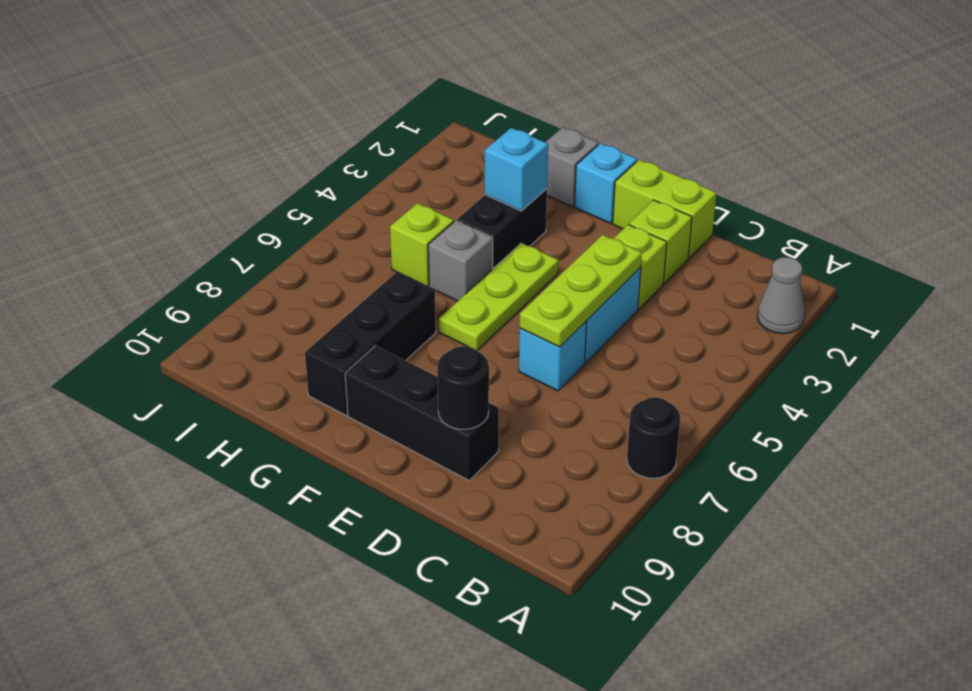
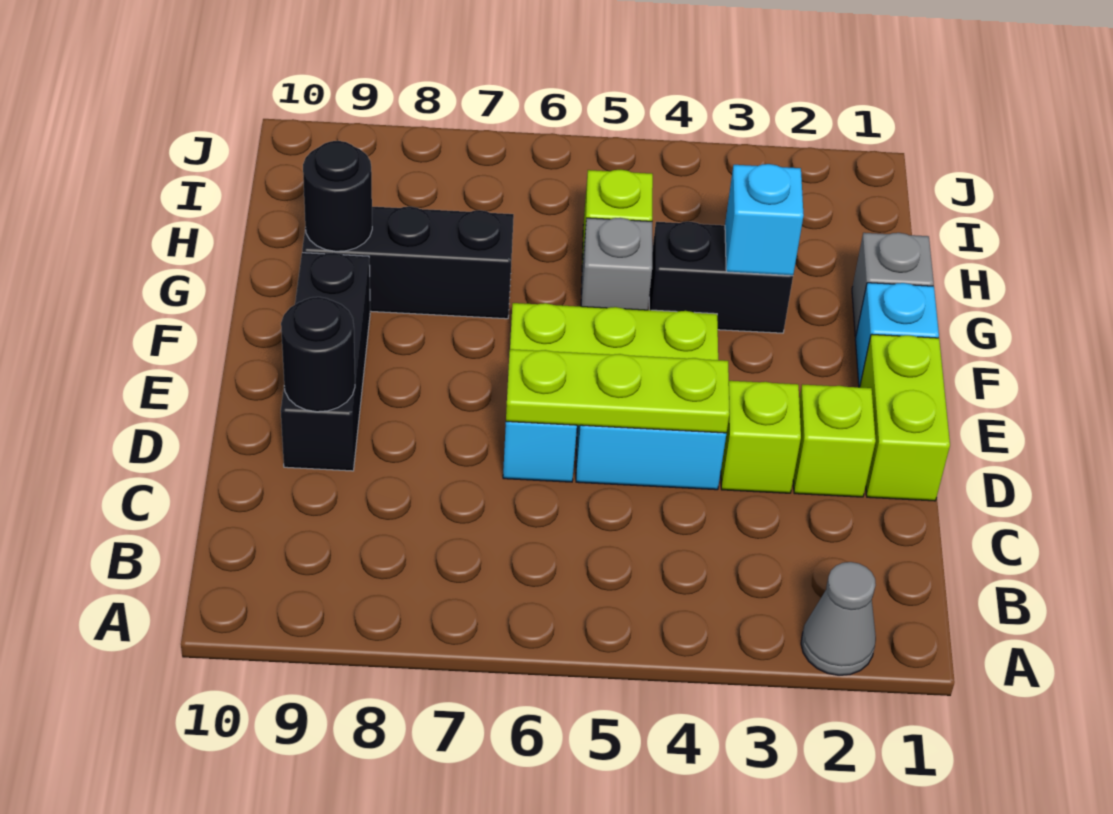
black 1x1 round brick [627,397,680,478] -> black 1x1 round brick moved to [303,141,372,251]

